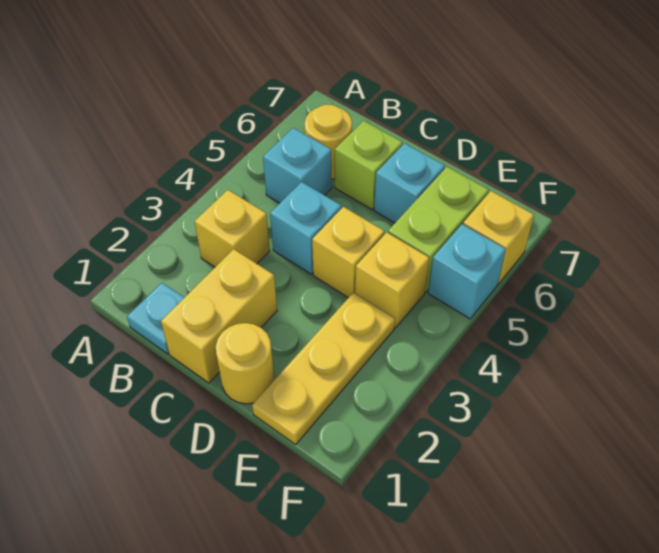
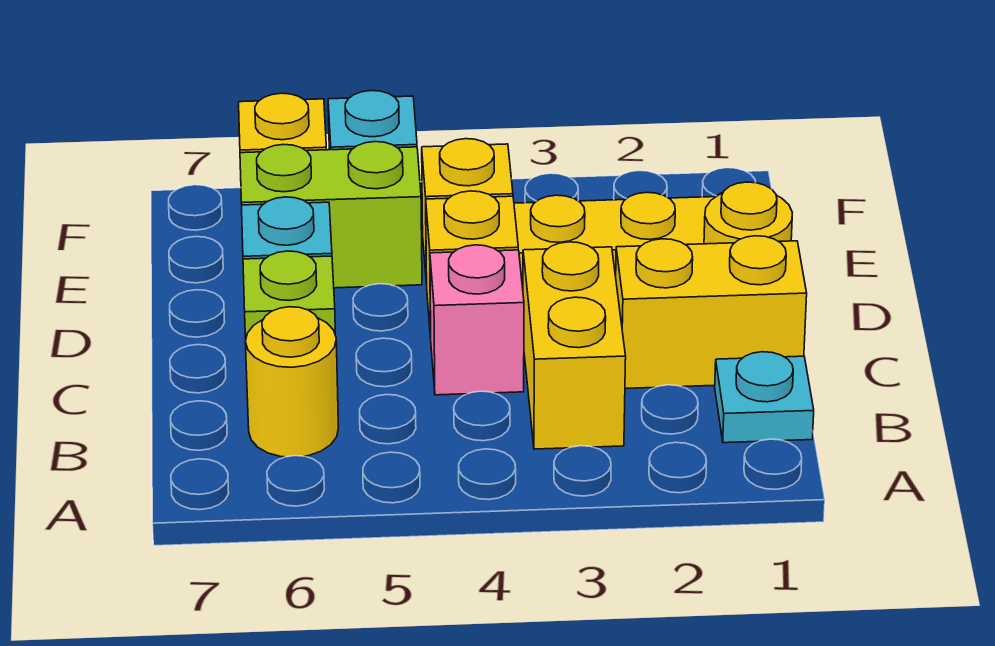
yellow 1x1 brick [195,190,270,267] -> yellow 1x2 brick [523,242,626,449]
cyan 1x1 brick [263,128,332,203] -> none
cyan 1x1 brick [270,182,341,274] -> pink 1x1 brick [430,245,524,395]

